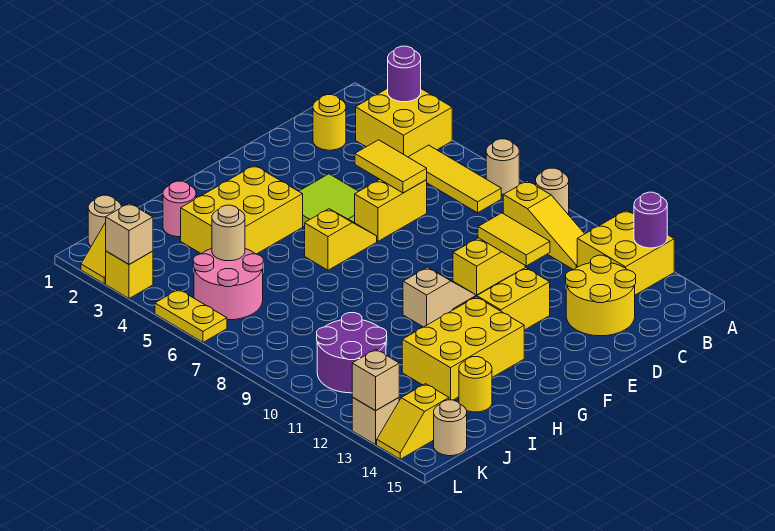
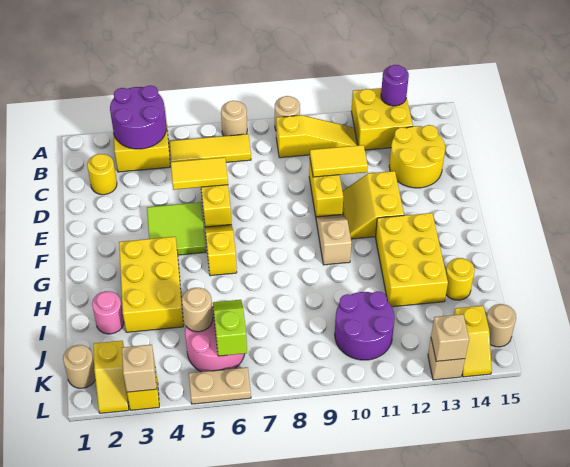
purple 1x1 round brick [388,46,421,102] -> purple 2x2 round brick [110,86,167,149]
none -> lime 1x2 slope [213,300,247,356]
yellow 1x2 plate [155,289,227,342] -> tan 1x2 plate [189,367,251,404]

